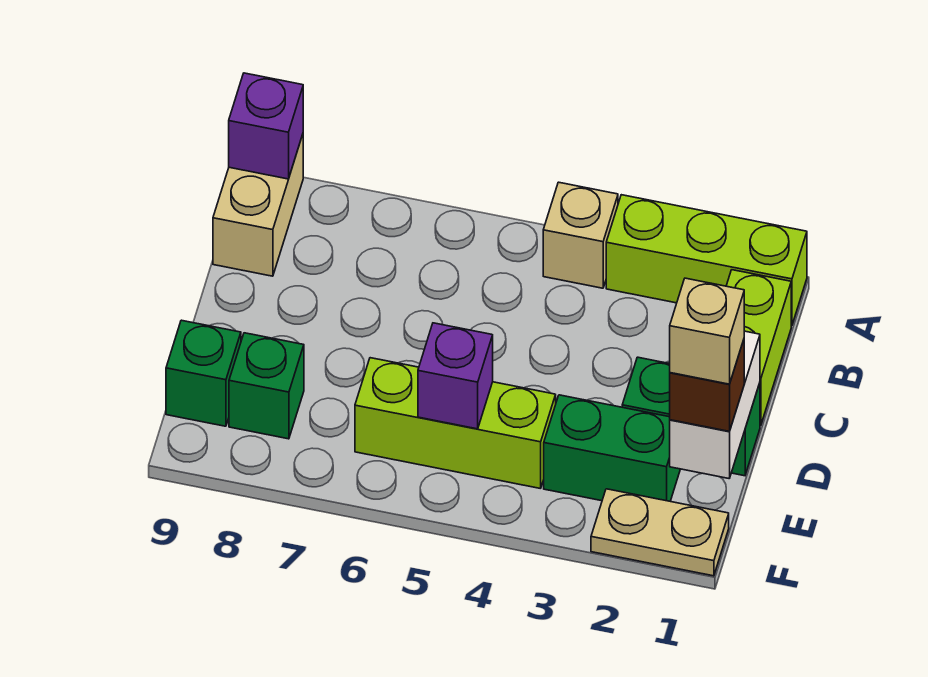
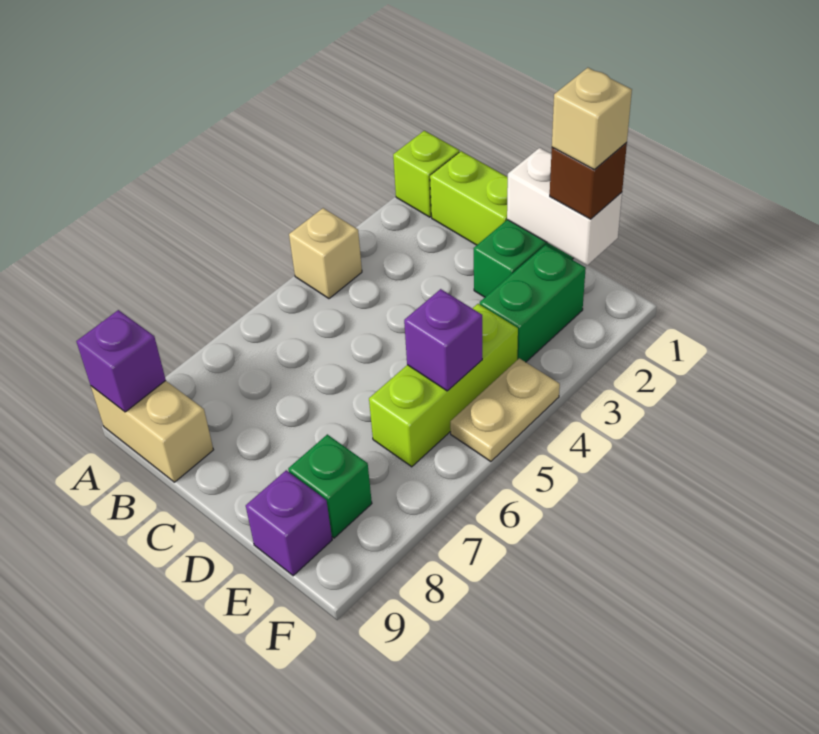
lime 1x3 brick [606,195,807,326] -> lime 1x1 brick [393,131,459,217]
green 1x1 brick [166,320,241,426] -> purple 1x1 brick [246,470,332,576]
tan 1x2 plate [591,489,729,576] -> tan 1x2 plate moved to [450,358,560,462]

